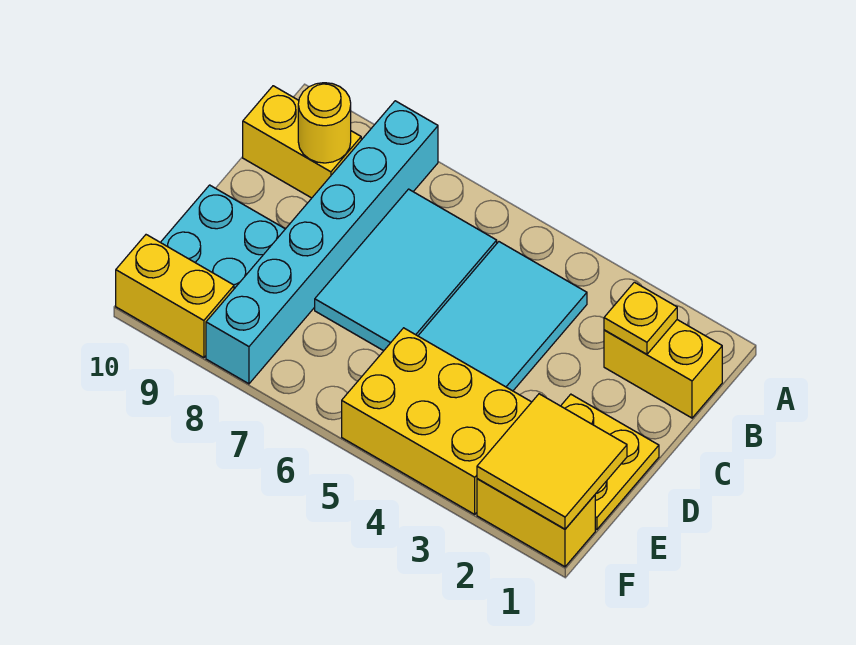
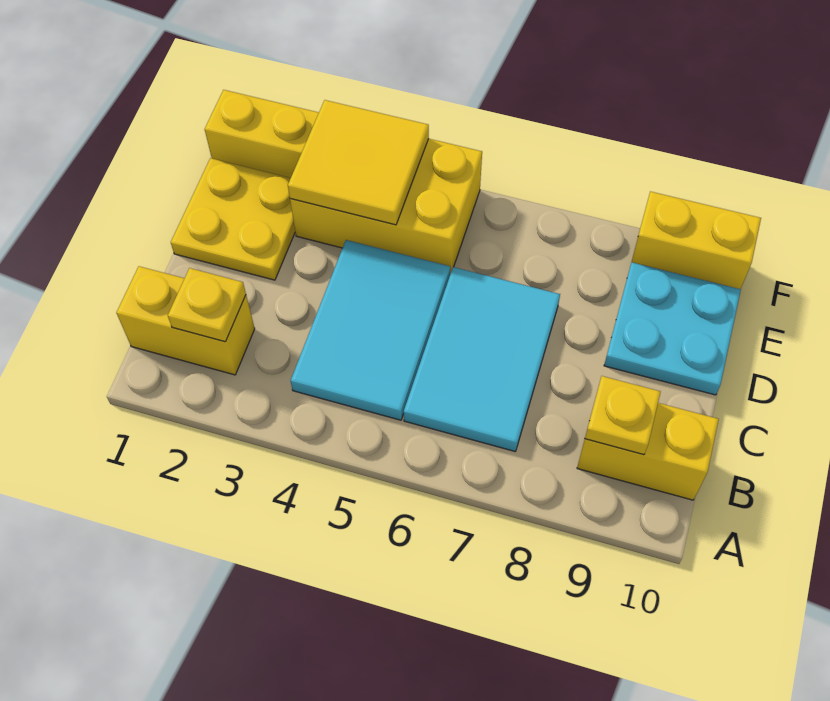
cyan 1x6 brick [206,101,438,384] -> none
yellow 1x1 round brick [298,83,351,163] -> yellow 1x1 plate [585,376,661,455]
yellow 2x2 tile [477,394,627,529] -> yellow 2x2 tile moved to [288,100,429,225]

